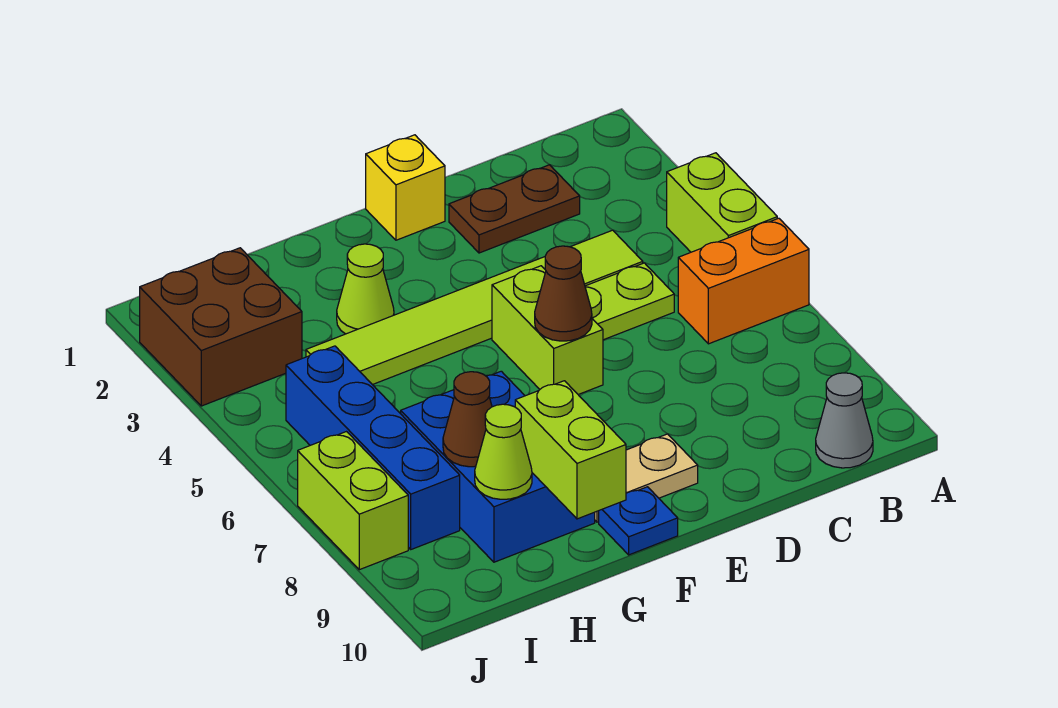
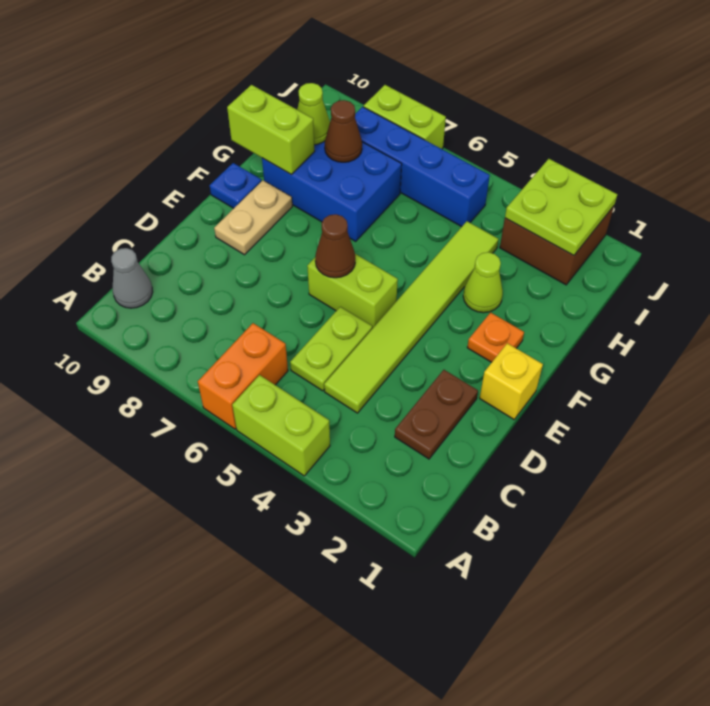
none -> orange 1x1 plate [467,312,524,362]
none -> lime 2x2 plate [505,159,617,255]

